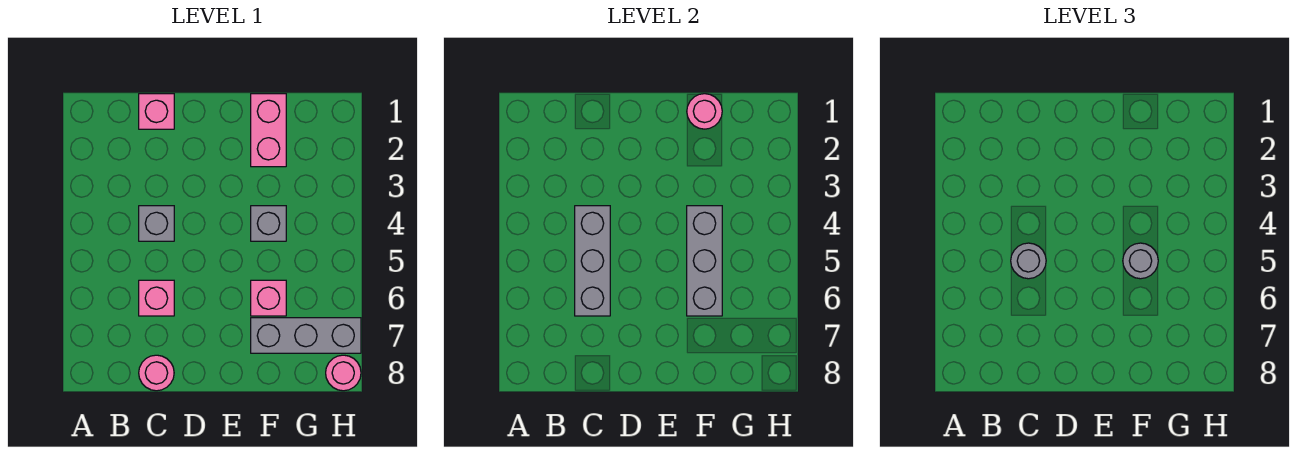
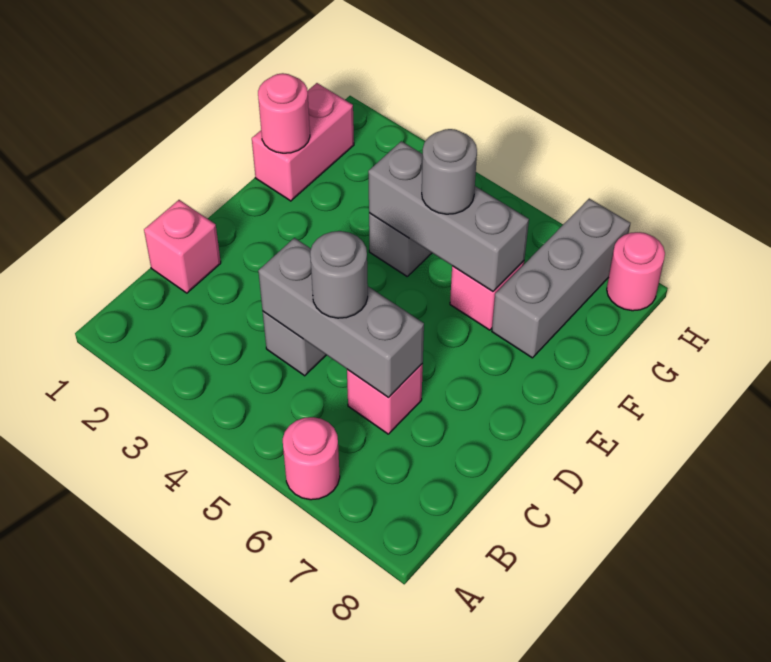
pink 1x1 round brick [139,355,174,391] -> pink 1x1 round brick moved to [283,417,340,500]
pink 1x2 brick [251,94,286,167] -> pink 1x2 brick turned to [252,83,354,201]

